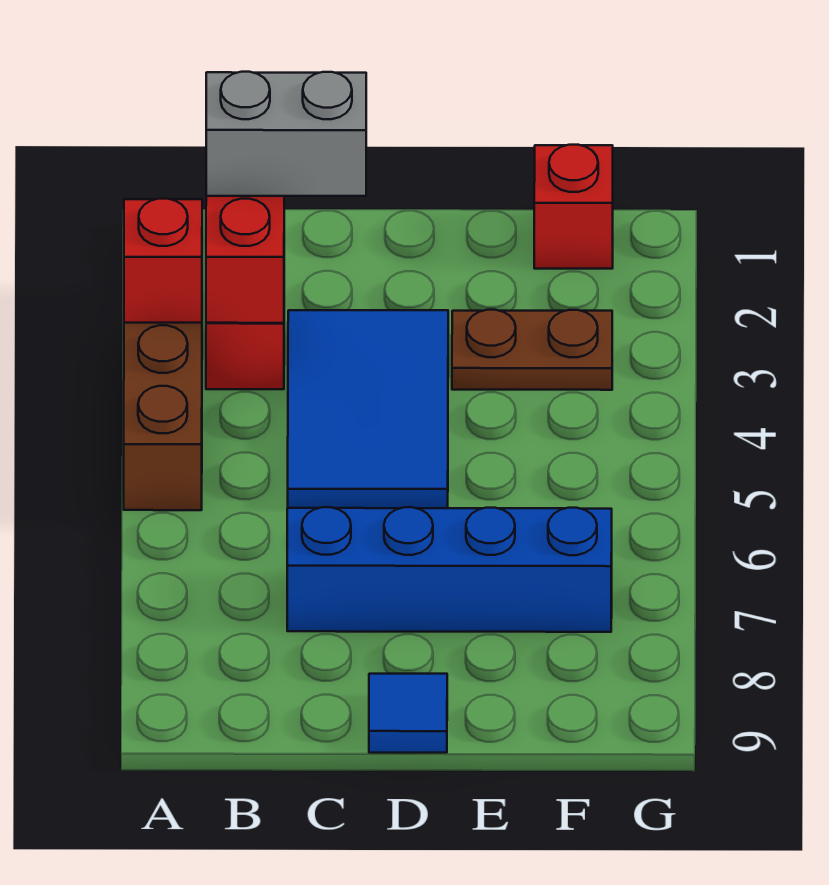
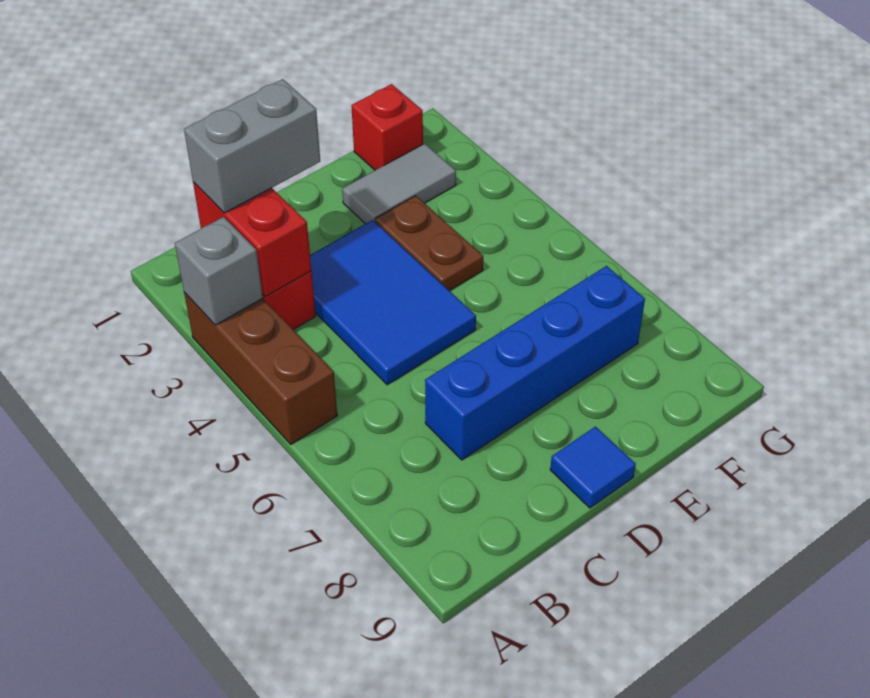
red 1x1 brick [124,199,202,323] -> grey 1x1 brick [175,217,263,325]
none -> grey 1x2 tile [342,143,456,224]
brown 1x2 plate [452,310,612,390] -> brown 1x2 plate turned to [375,196,483,291]

